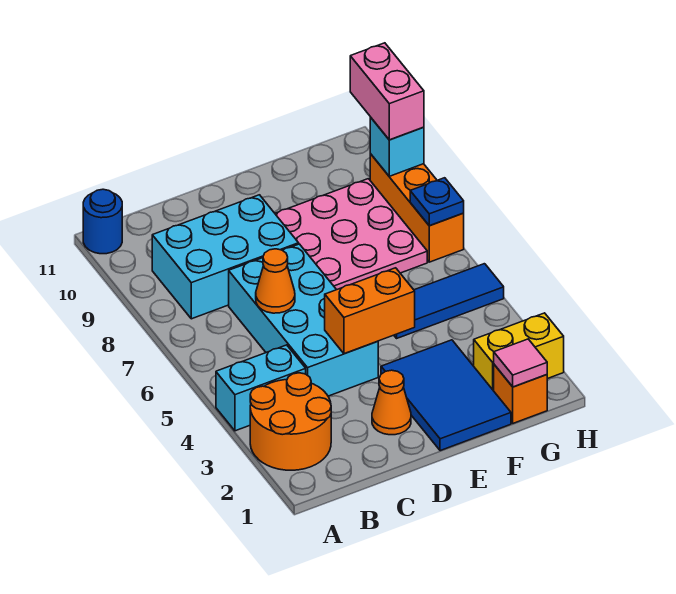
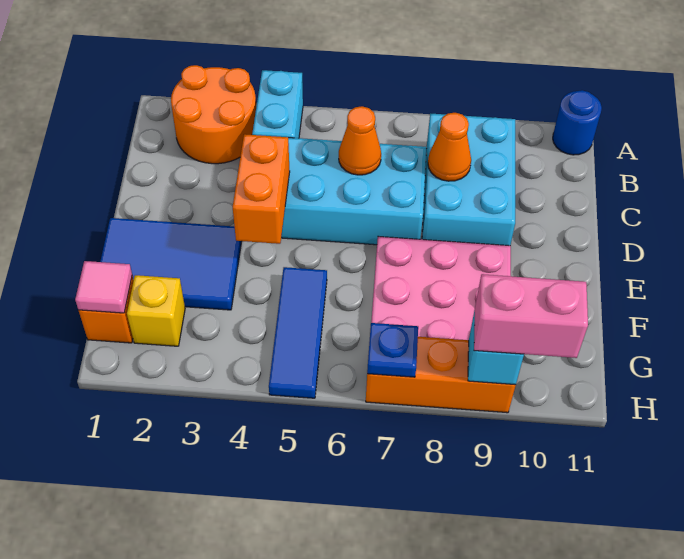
orange 1x1 cone [372,370,411,435] -> orange 1x1 cone moved to [428,113,471,181]
yellow 1x2 brick [474,313,564,391] -> yellow 1x1 brick [127,275,185,346]

